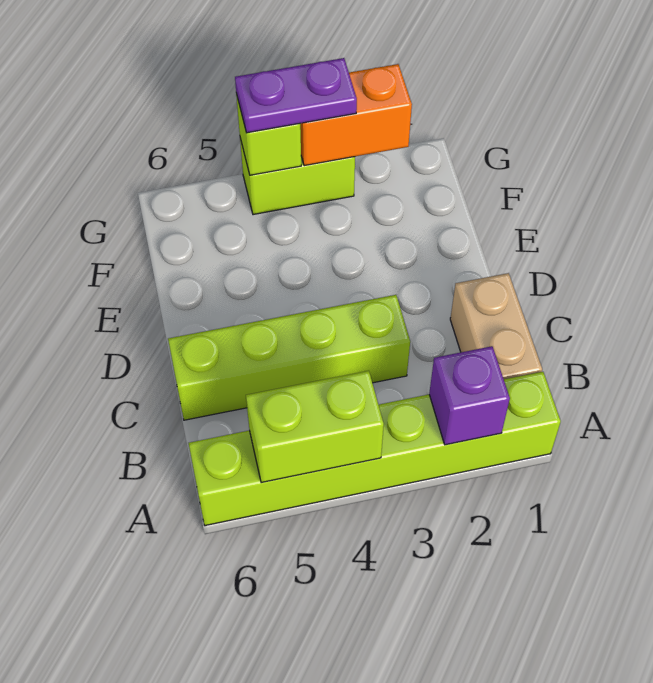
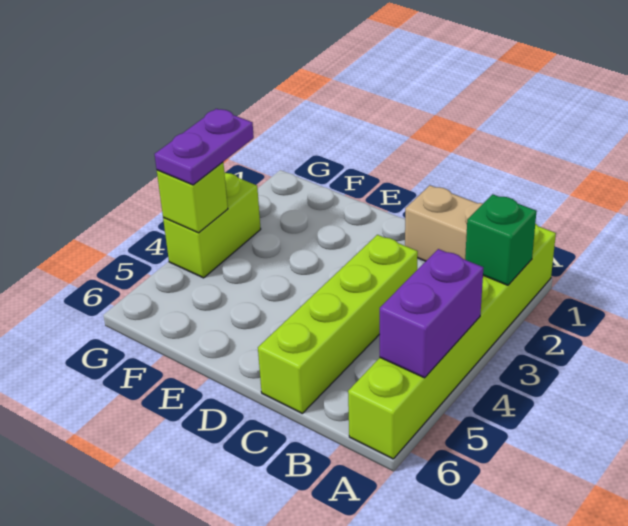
purple 1x1 brick [429,346,510,445] -> green 1x1 brick [465,194,537,285]
lime 1x2 brick [246,371,384,483] -> purple 1x2 brick [380,249,483,378]
orange 1x2 brick [300,64,412,166] -> none

